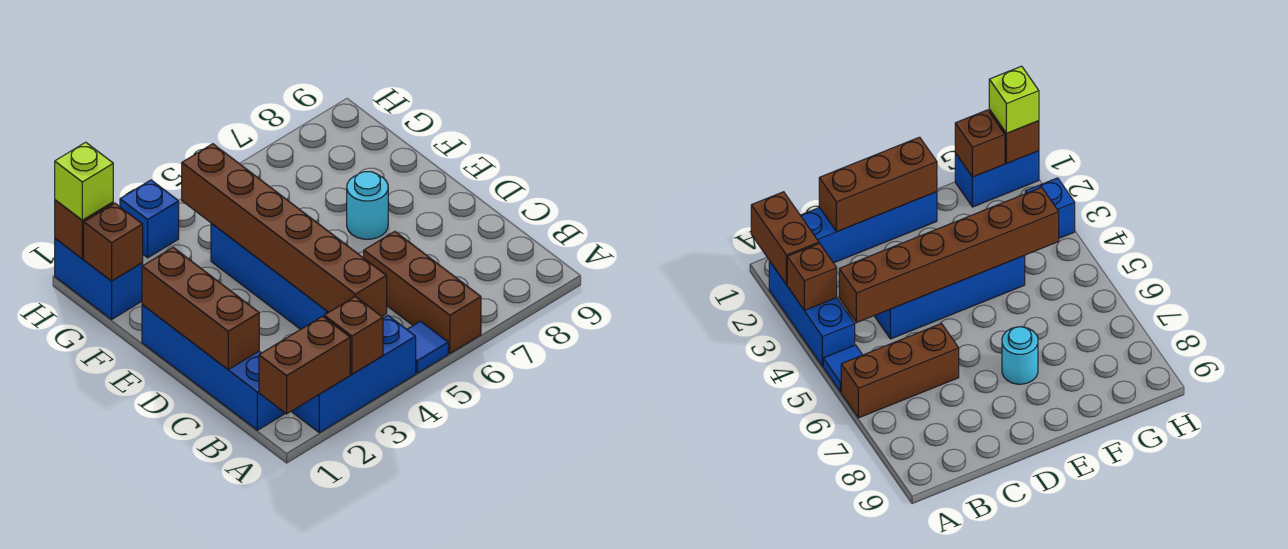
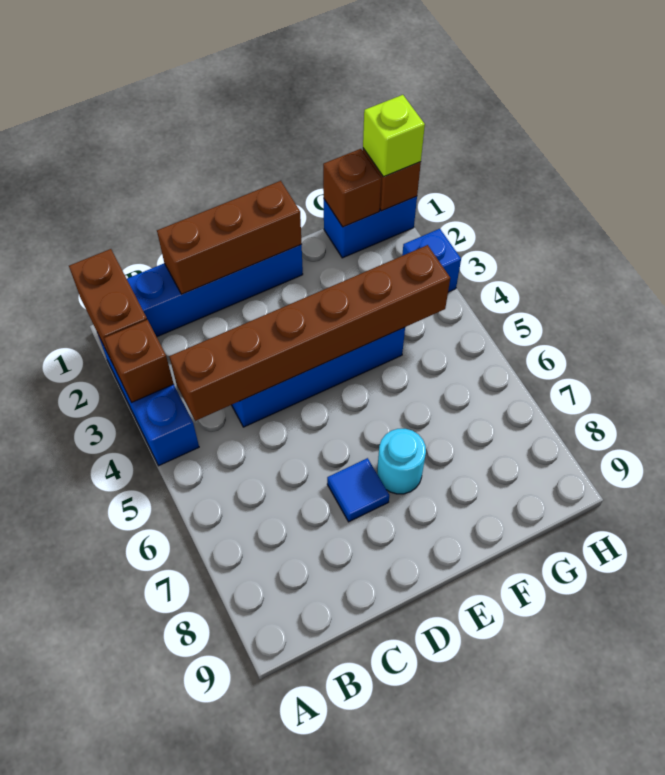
blue 1x1 tile [407,321,448,373] -> blue 1x1 tile moved to [327,458,389,522]
brown 1x3 brick [364,231,481,353] -> none

